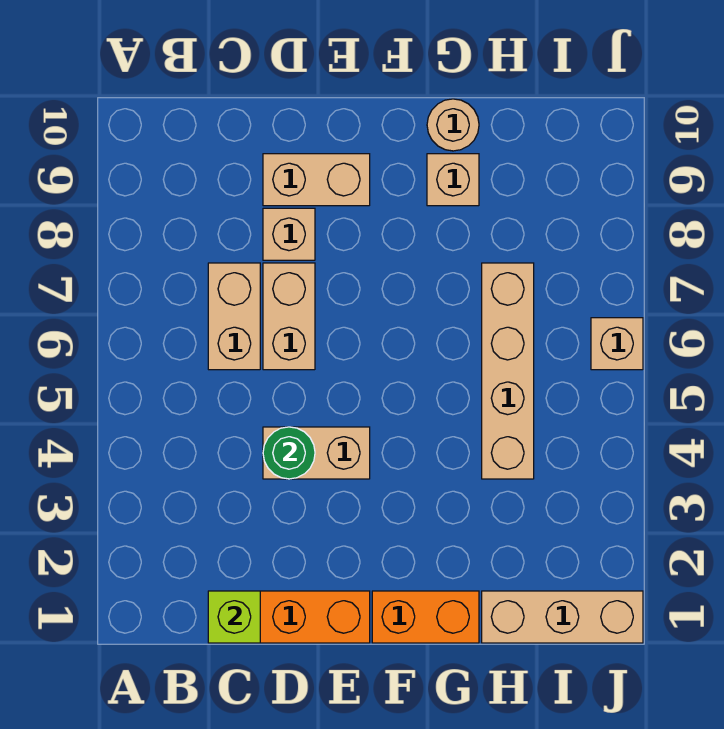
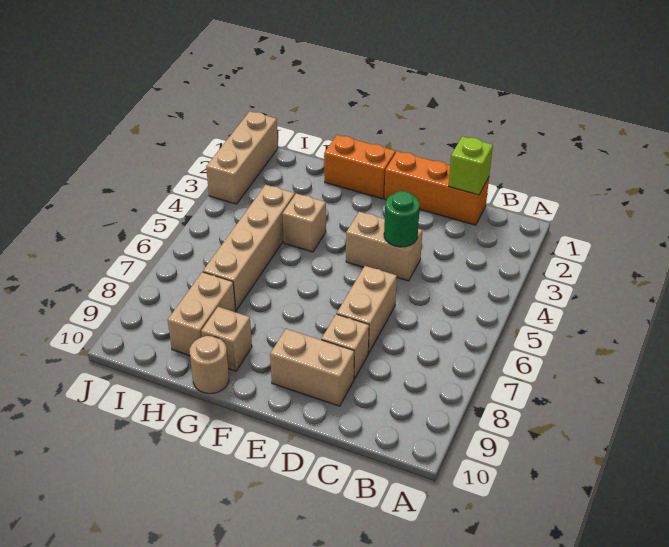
tan 1x2 brick [208,263,260,370] -> tan 1x2 brick moved to [168,272,236,356]
tan 1x3 brick [482,591,643,643] -> tan 1x3 brick turned to [206,111,278,204]
tan 1x1 brick [591,318,643,370] -> tan 1x1 brick moved to [282,193,326,252]

